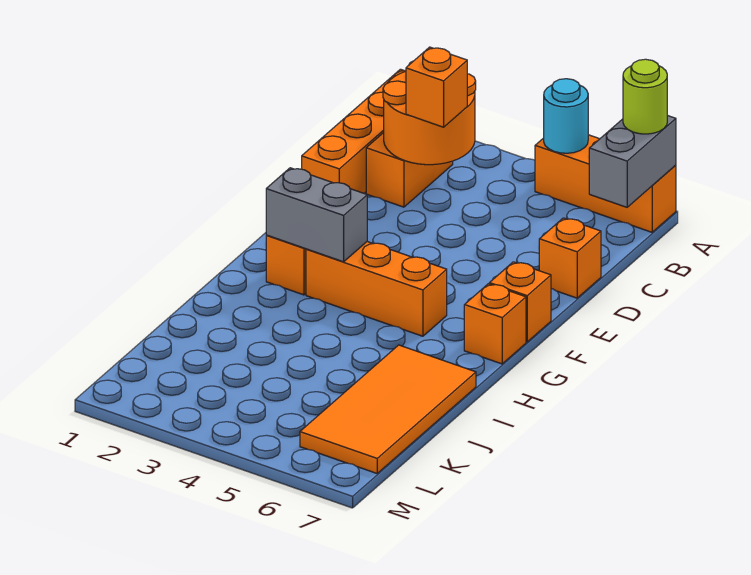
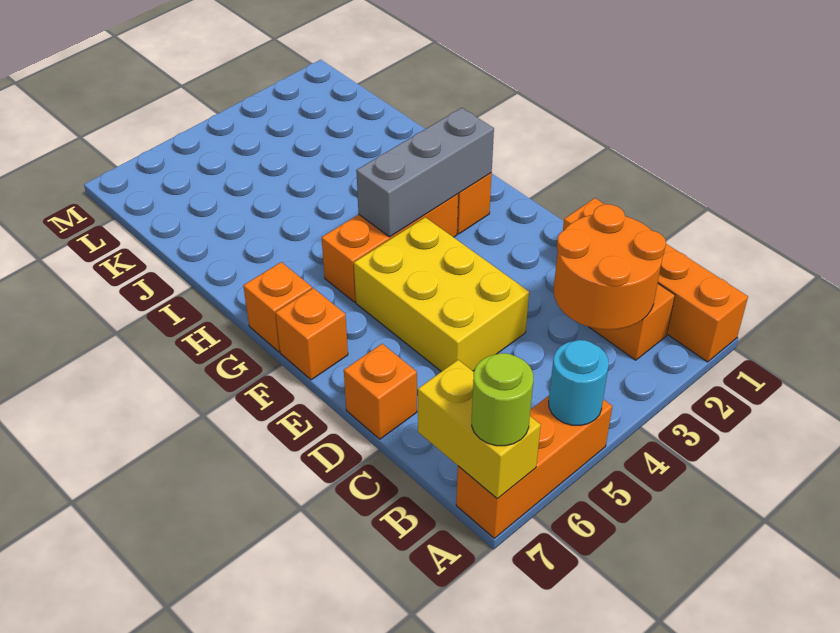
grey 1x2 brick [589,115,676,207] -> yellow 1x2 brick [418,360,541,498]
orange 1x1 brick [406,47,467,127] -> none
none -> yellow 2x3 brick [354,217,529,372]
grey 1x2 brick [266,168,367,262] -> grey 1x3 brick [356,108,494,237]
orange 2x4 tile [300,345,476,473] -> none

